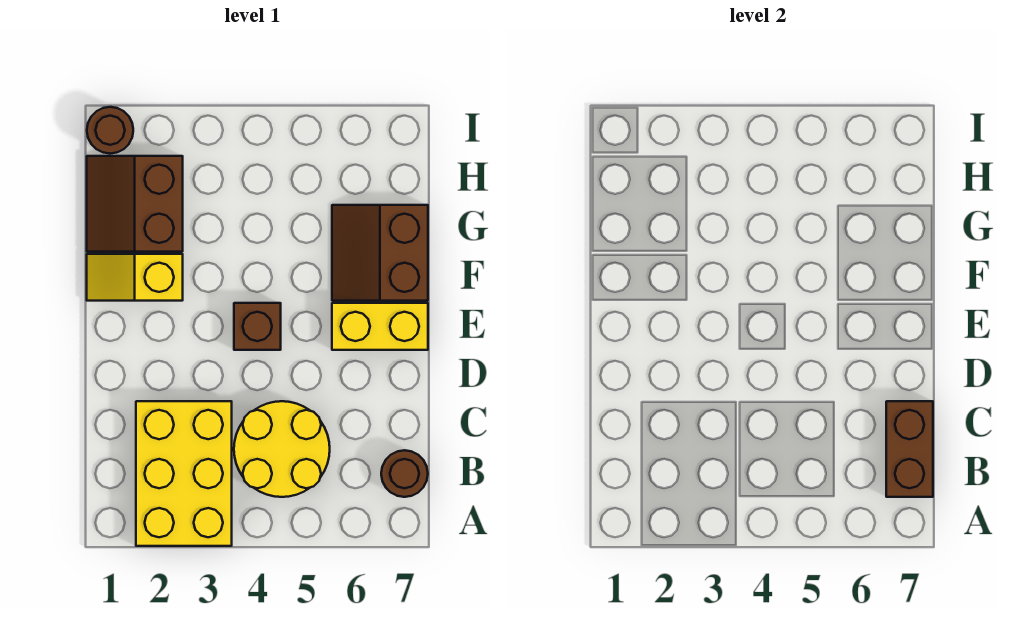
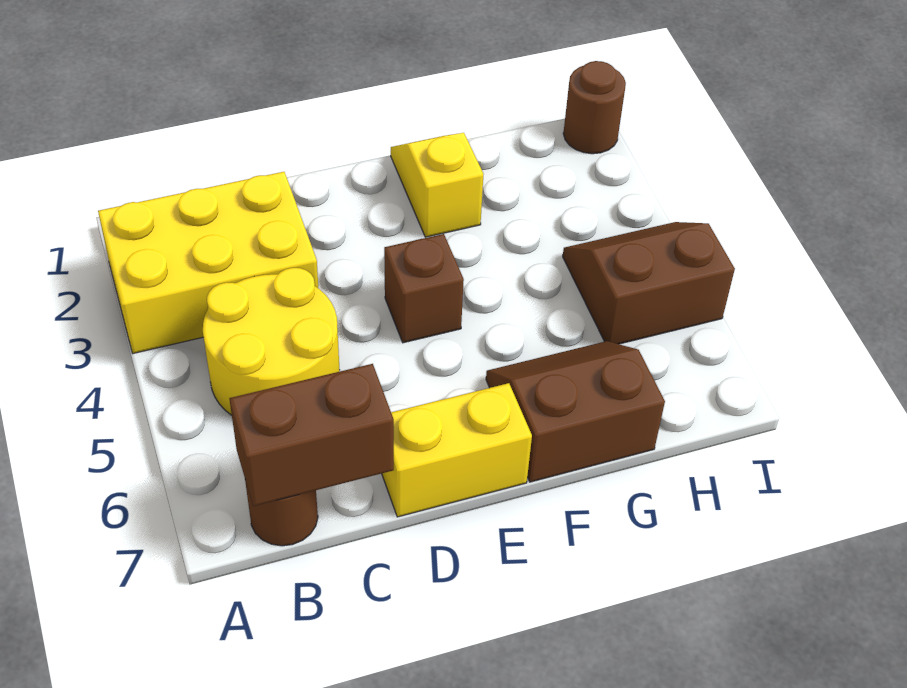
yellow 1x2 brick [332,303,428,350] -> yellow 1x2 brick turned to [382,383,532,517]
brown 2x2 slope [87,156,183,252] -> brown 2x2 slope moved to [563,222,735,344]

